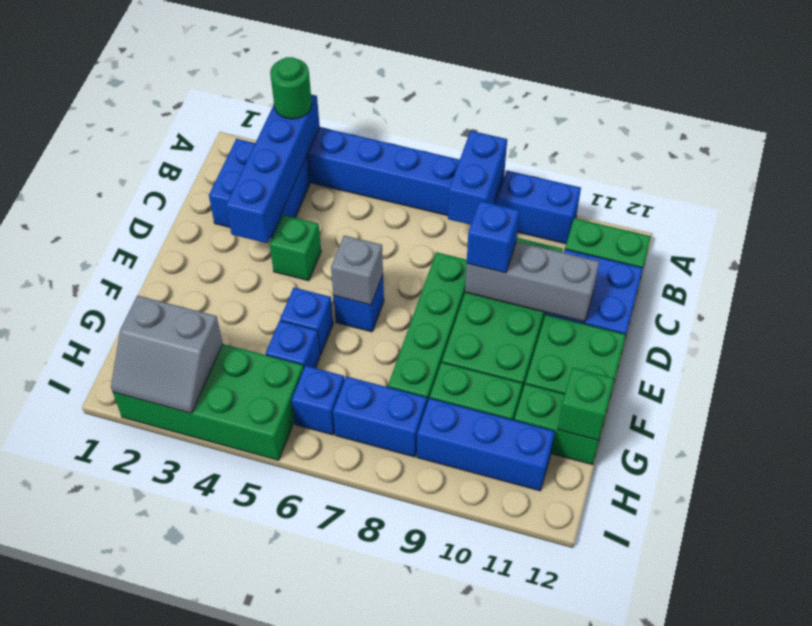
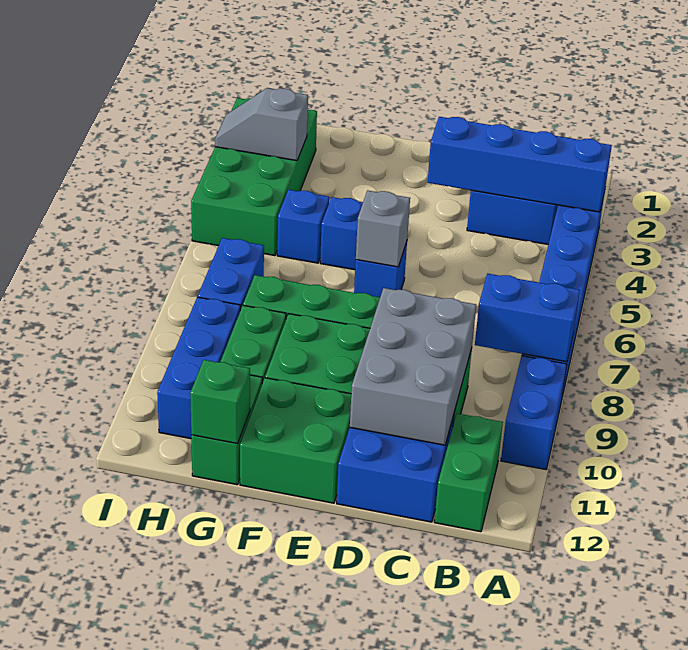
green 1x1 round brick [270,57,312,119] -> none
green 1x1 brick [270,215,321,281] -> none
grey 1x3 brick [465,242,599,322] -> grey 2x3 brick [350,288,476,445]
blue 1x1 brick [467,201,520,273] -> none
grey 2x2 slope [111,295,223,413] -> grey 1x2 slope [215,88,308,161]
blue 1x1 brick [292,366,344,435] -> none

